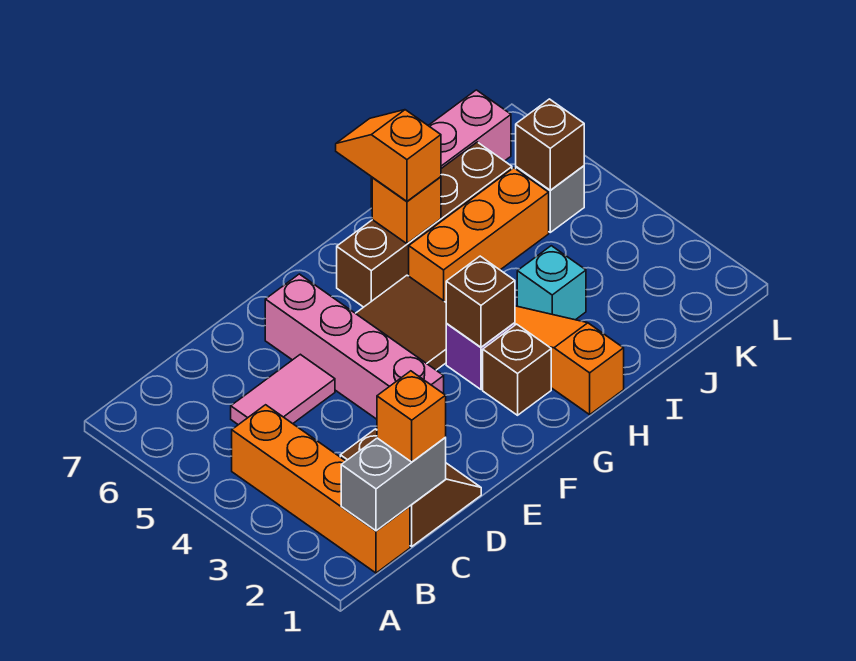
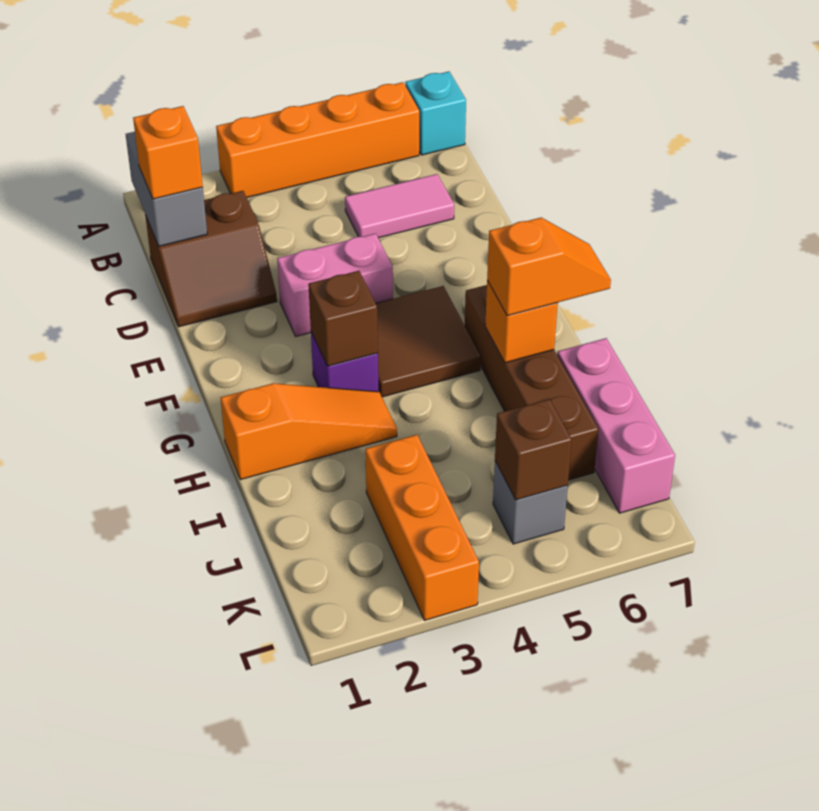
orange 1x4 brick [232,405,410,573] -> orange 1x4 brick moved to [216,82,419,197]
pink 1x2 tile [231,354,335,425] -> pink 1x2 tile turned to [345,174,454,238]
pink 1x4 brick [265,274,444,419] -> pink 1x2 brick [277,233,393,336]
brown 1x1 brick [483,324,551,415] -> none
orange 1x3 brick [409,168,549,302] -> orange 1x3 brick moved to [365,435,479,620]
cyan 1x1 brick [517,246,586,320] -> cyan 1x1 brick moved to [405,72,466,155]

